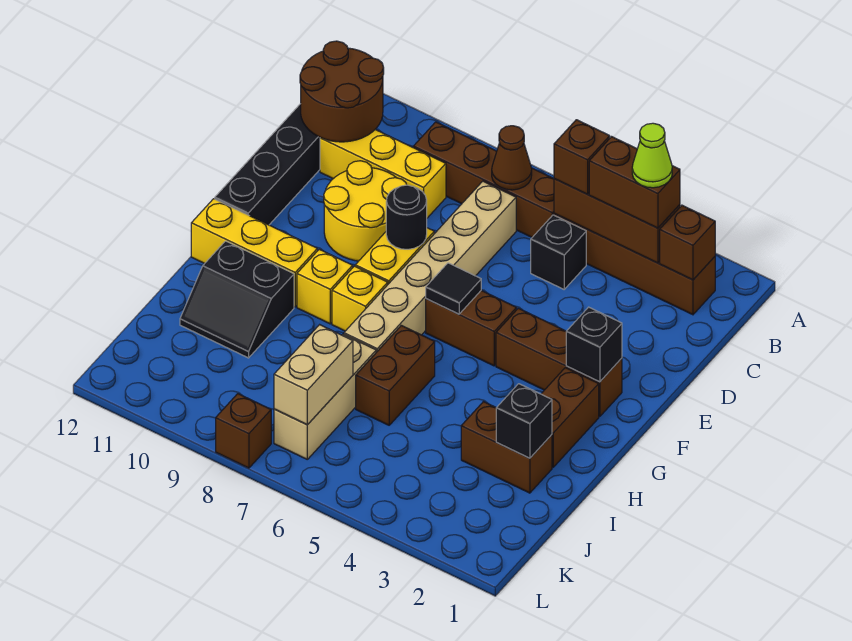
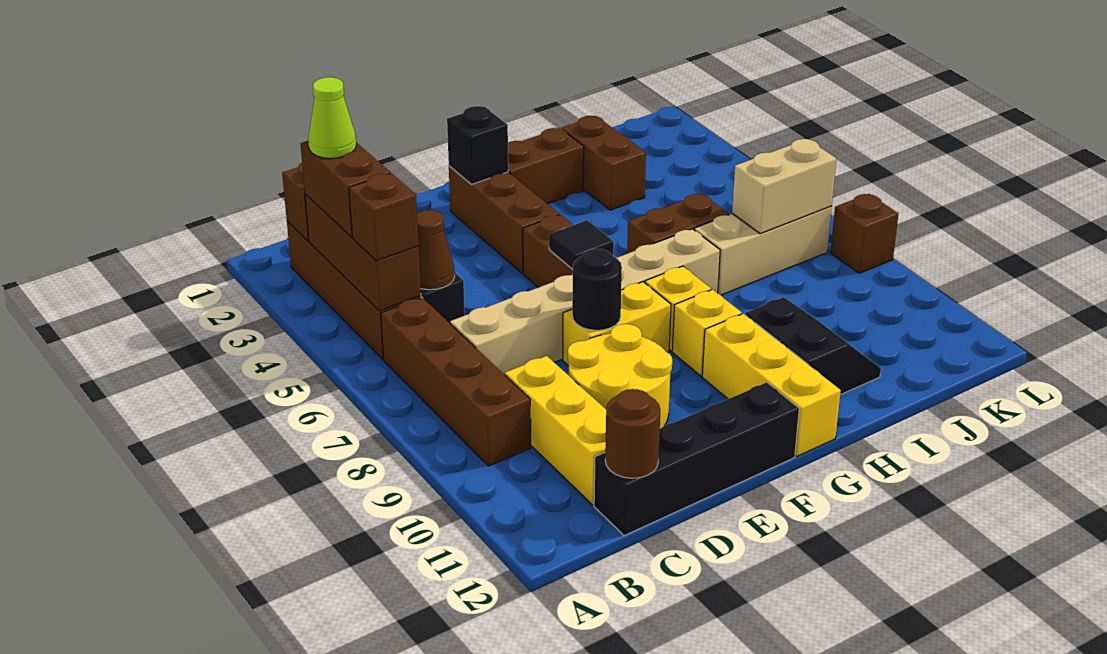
brown 1x1 cone [492,126,532,190] -> brown 1x1 cone moved to [417,210,455,290]
brown 2x2 round brick [300,41,384,142] -> brown 1x1 round brick [605,389,660,478]
black 1x1 brick [496,384,552,458] -> none

